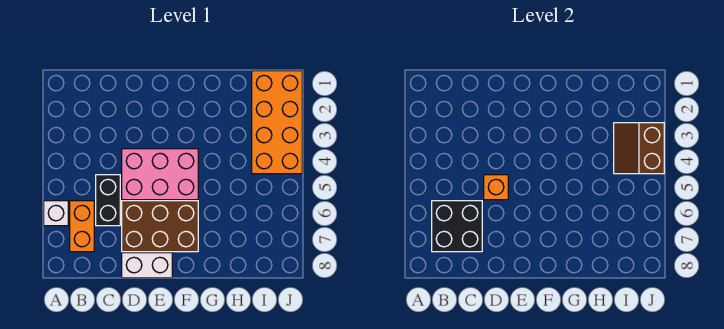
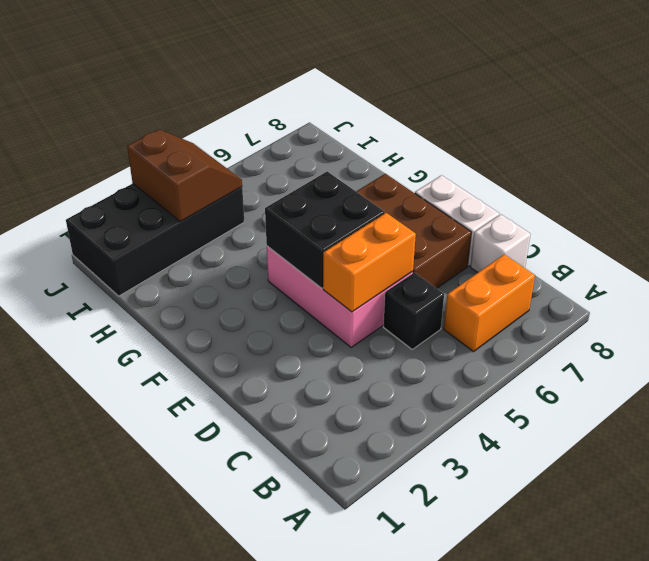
white 1x1 brick [44,201,68,226] -> white 1x1 brick moved to [470,214,531,272]
black 2x2 brick [432,201,482,252] -> black 2x2 brick moved to [265,171,385,288]
black 1x2 brick [96,175,120,226] -> black 1x1 brick [383,272,444,349]
orange 1x1 brick [484,175,508,200] -> orange 1x2 brick [323,213,416,312]
orange 2x4 brick [252,71,302,174] -> black 2x4 brick [66,184,245,296]
brown 2x2 slope [614,123,664,174] -> brown 2x2 slope turned to [127,129,242,222]

